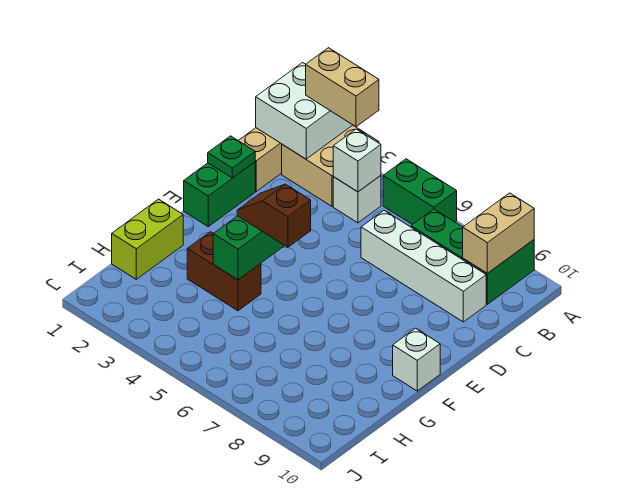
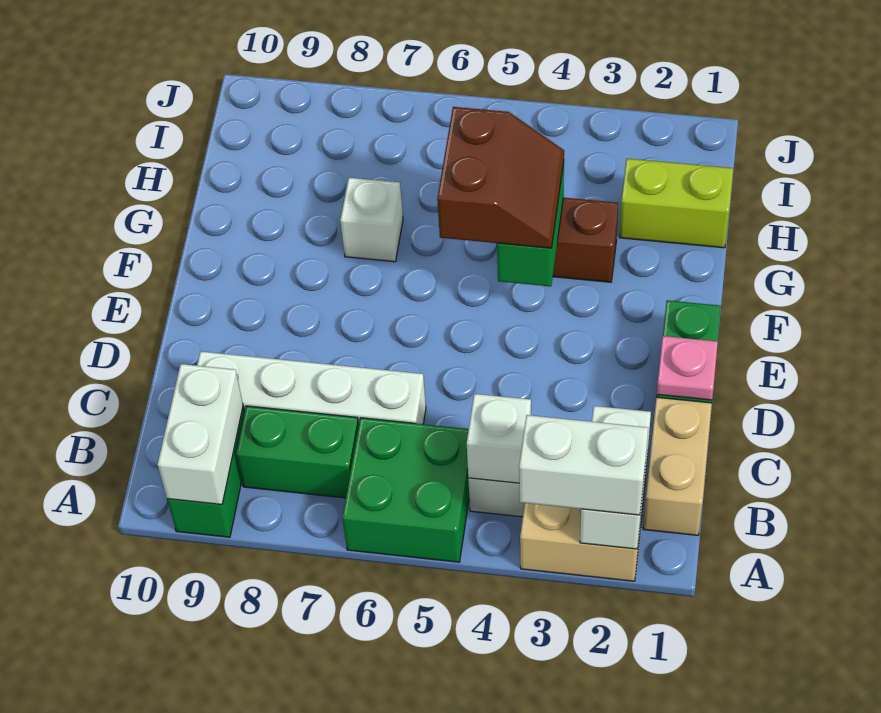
white 2x2 brick [256,63,352,159] -> white 1x2 brick [580,406,651,549]
tan 1x2 brick [306,48,379,127] -> white 1x2 brick [519,415,648,515]
green 1x2 brick [383,159,457,225] -> green 2x2 brick [342,418,469,562]
tan 1x2 brick [463,193,534,273] -> white 1x2 brick [158,364,243,505]
green 1x1 plate [208,136,255,178] -> pink 1x1 plate [657,336,718,400]
brown 1x2 slope [237,184,311,247] -> brown 2x2 slope [437,107,564,248]
white 1x1 brick [393,328,440,391] -> white 1x1 brick moved to [340,178,403,262]
lime 1x2 brick [112,199,183,279] -> lime 1x2 brick turned to [620,159,733,248]

